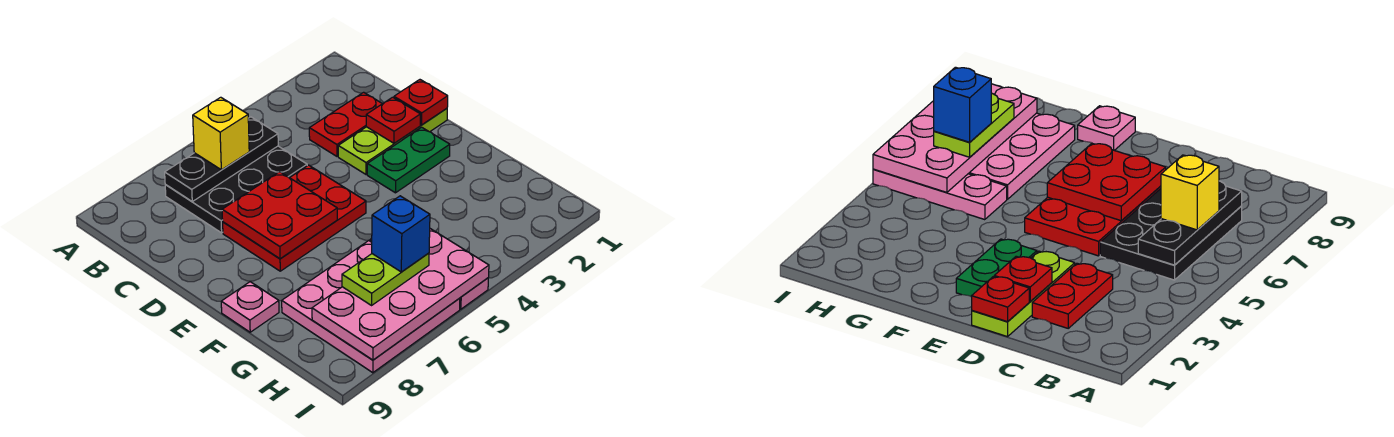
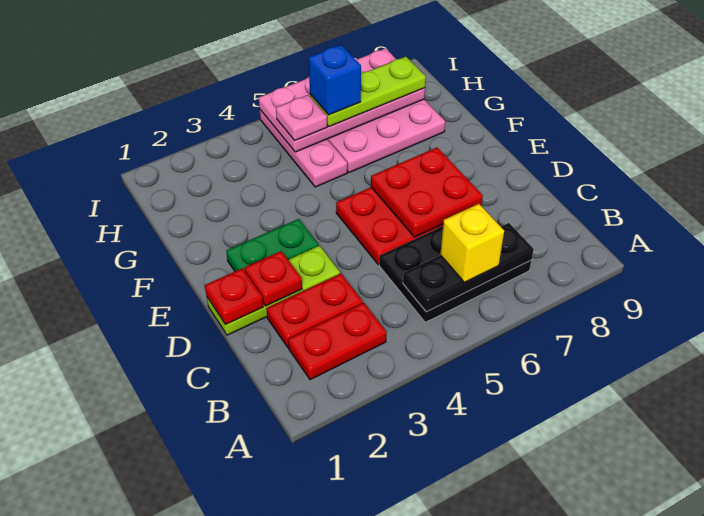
none -> red 1x2 plate [288,303,386,380]
pink 1x1 plate [221,282,279,332] -> pink 1x1 plate moved to [276,95,327,140]
lime 1x2 plate [342,253,429,305] -> lime 1x3 plate [310,57,426,127]

